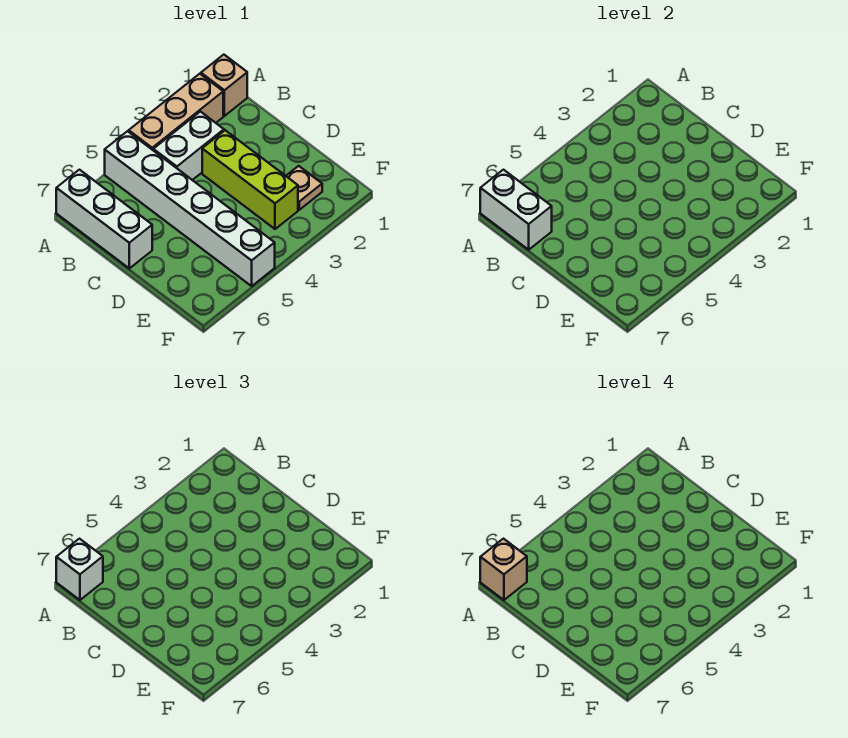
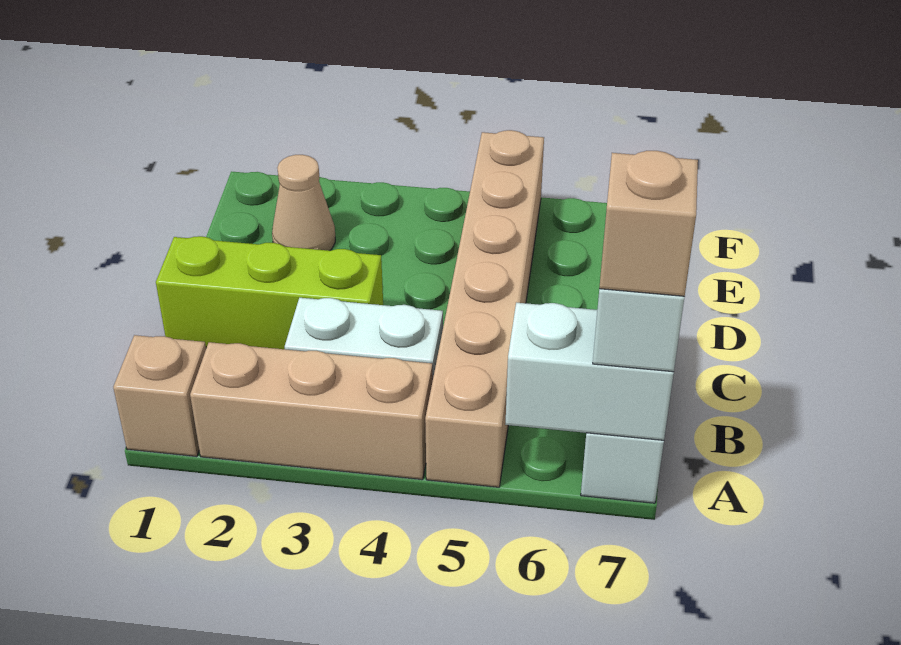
white 1x6 brick [105,131,275,286] -> tan 1x6 brick [425,130,544,487]
white 1x2 brick [480,170,552,250] -> white 1x2 brick turned to [505,303,674,440]
lime 1x3 brick [202,130,298,229] -> lime 1x3 brick turned to [156,236,383,349]
tan 1x1 plate [286,166,322,210] -> tan 1x1 cone [272,155,335,251]

